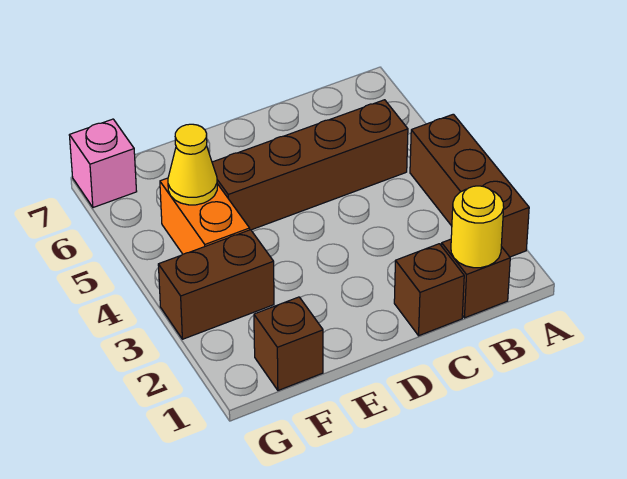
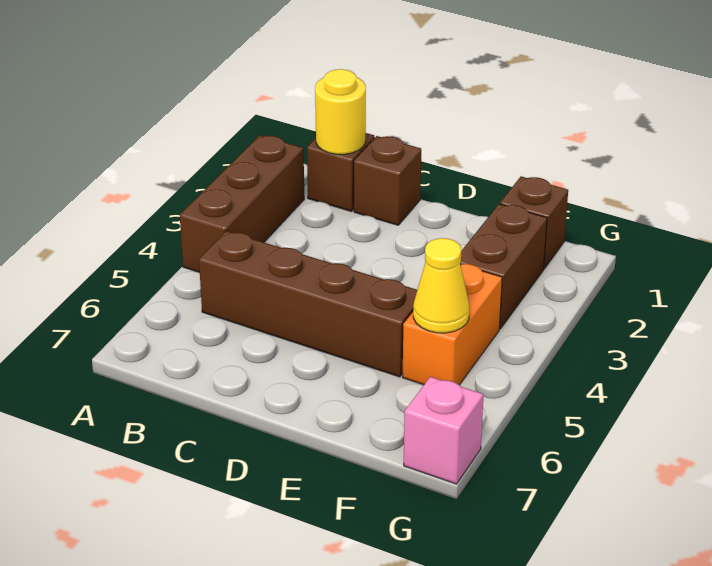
brown 1x2 brick [158,230,274,339] -> brown 1x2 brick turned to [460,204,547,329]

